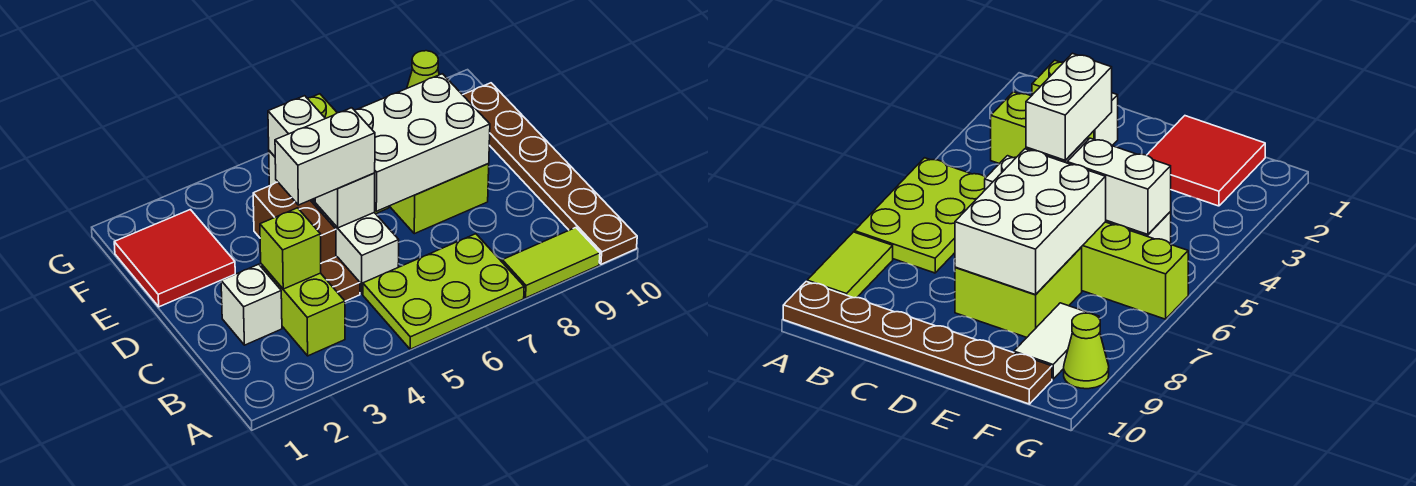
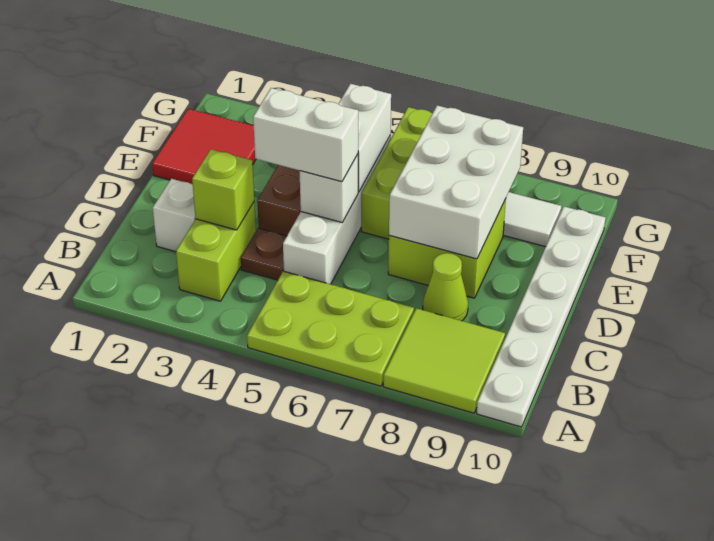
lime 1x2 tile [502,228,600,298] -> lime 2x2 tile [383,308,505,413]
brown 1x6 plate [463,83,637,264] -> white 1x6 plate [477,207,605,427]
white 2x3 brick [355,74,490,211] -> white 2x3 brick turned to [389,105,523,259]
lime 1x1 cone [407,51,439,88] -> lime 1x1 cone moved to [423,253,468,321]

